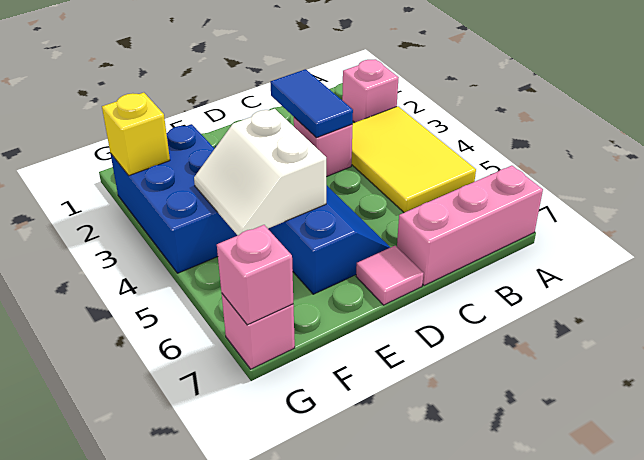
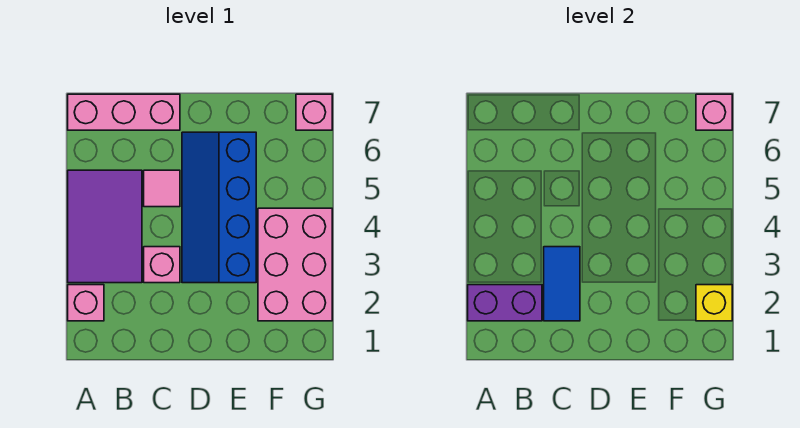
none -> purple 1x2 brick [468,285,542,321]
yellow 2x3 tile [352,106,476,213] -> purple 2x3 tile [68,170,142,283]
pink 1x1 tile [356,246,423,305] -> pink 1x1 tile moved to [144,170,180,207]
white 2x2 slope [194,109,326,235] -> none
blue 2x3 brick [110,124,238,273] -> pink 2x3 brick [258,208,332,321]

